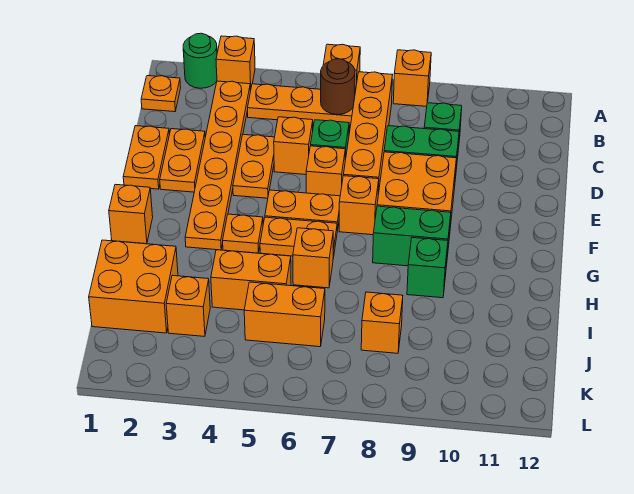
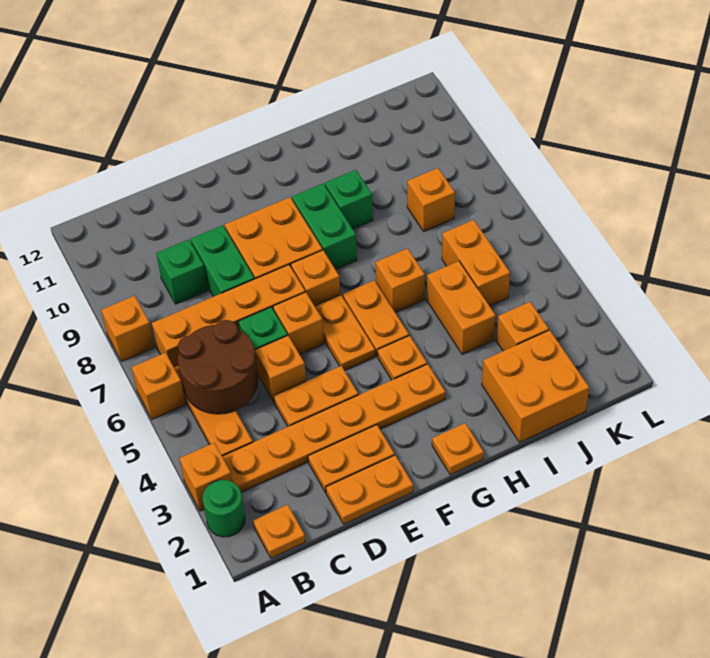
brown 1x1 round brick [321,59,355,114] -> brown 2x2 round brick [178,320,258,414]
orange 1x1 brick [109,184,153,244] -> orange 1x1 plate [432,423,484,475]

